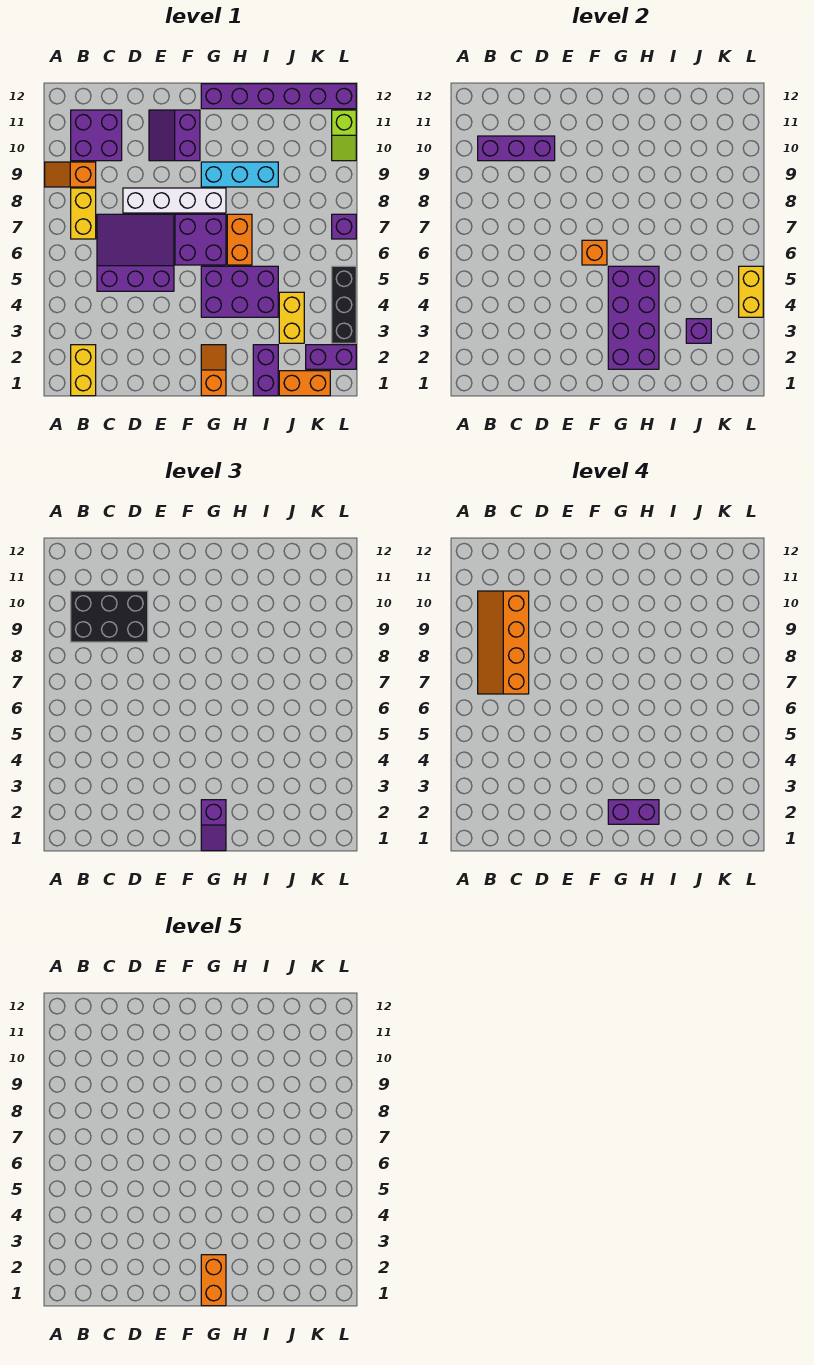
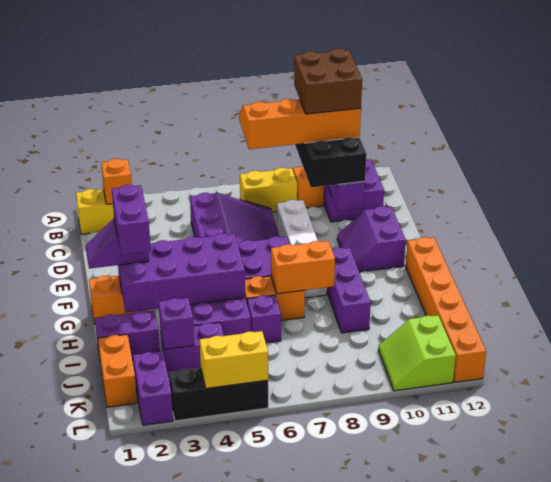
none -> brown 2x2 brick [294,49,362,114]
purple 2x2 slope [149,110,200,161] -> purple 2x2 slope turned to [337,206,406,272]
orange 1x1 brick [582,240,607,265] -> orange 1x1 brick moved to [101,159,132,204]
orange 1x2 brick [201,1255,226,1306] -> orange 1x2 brick moved to [271,241,335,294]
cyan 1x3 brick [201,162,278,187] -> purple 1x3 brick [327,247,371,333]
purple 1x6 brick [201,84,356,109] -> orange 1x6 brick [406,237,486,382]
yellow 1x2 brick [279,292,304,343] -> purple 1x2 brick [160,323,224,377]
purple 1x1 brick [332,214,356,239] -> purple 1x1 brick moved to [247,295,281,343]
lime 1x2 slope [332,110,356,161] -> lime 2x2 slope [378,315,456,391]

